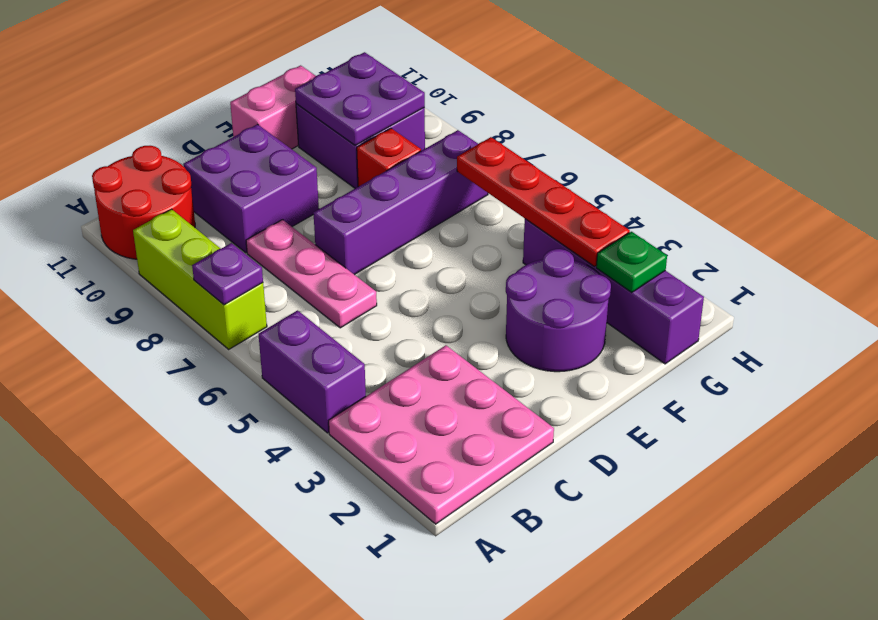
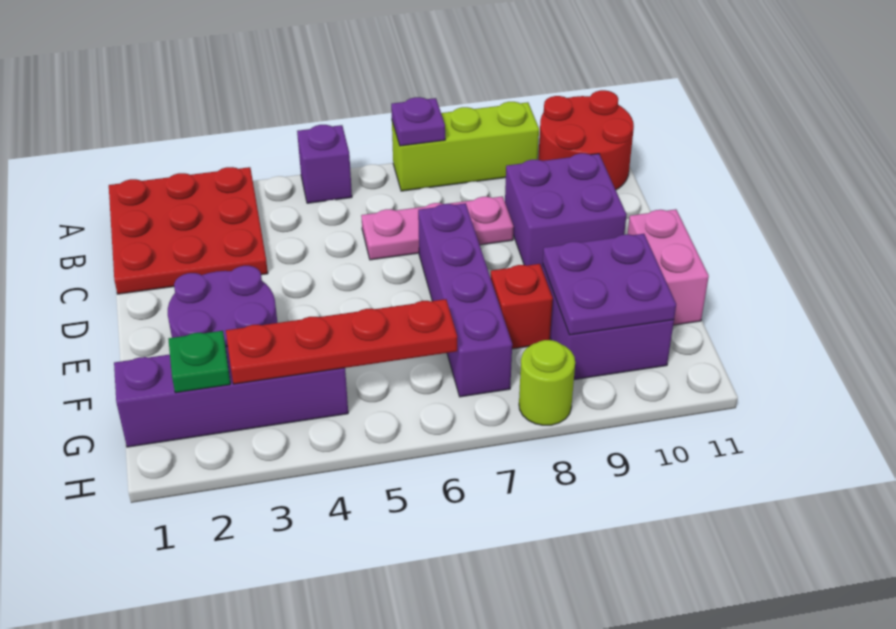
pink 3x3 plate [329,345,554,524] -> red 3x3 plate [109,167,268,294]
purple 1x2 brick [258,310,366,433] -> purple 1x1 brick [297,125,352,203]
none -> lime 1x1 round brick [519,340,575,425]

